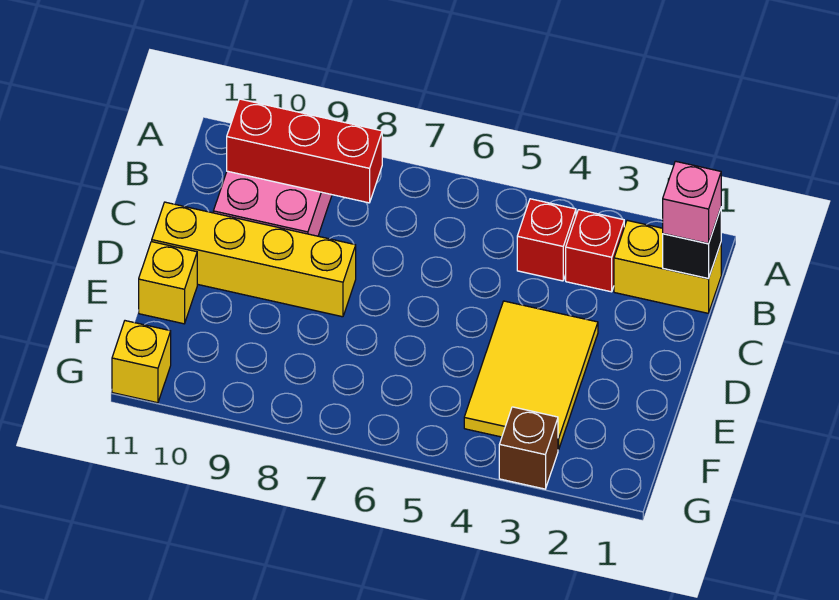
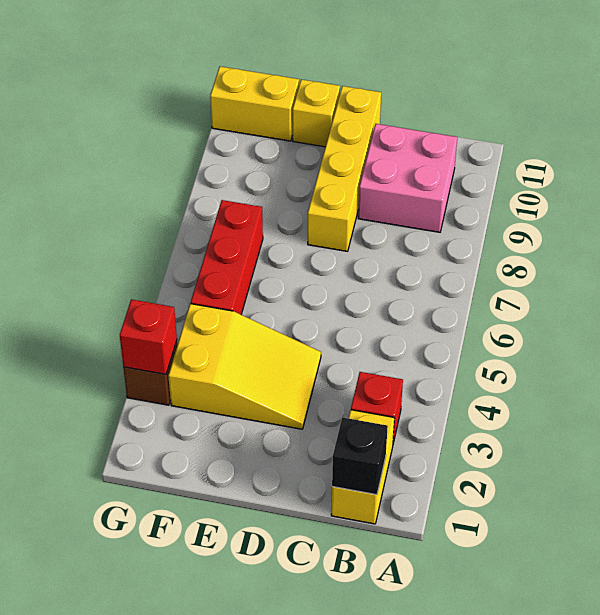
pink 1x1 brick [663,161,721,244] -> none
red 1x1 brick [517,199,576,281] -> red 1x1 brick moved to [120,299,177,374]
red 1x3 brick [227,99,382,203] -> red 1x3 brick moved to [191,200,263,314]
yellow 2x3 tile [464,301,598,450] -> yellow 2x3 slope [168,304,321,429]
yellow 1x1 brick [112,321,171,403] -> yellow 1x2 brick [210,67,299,141]

